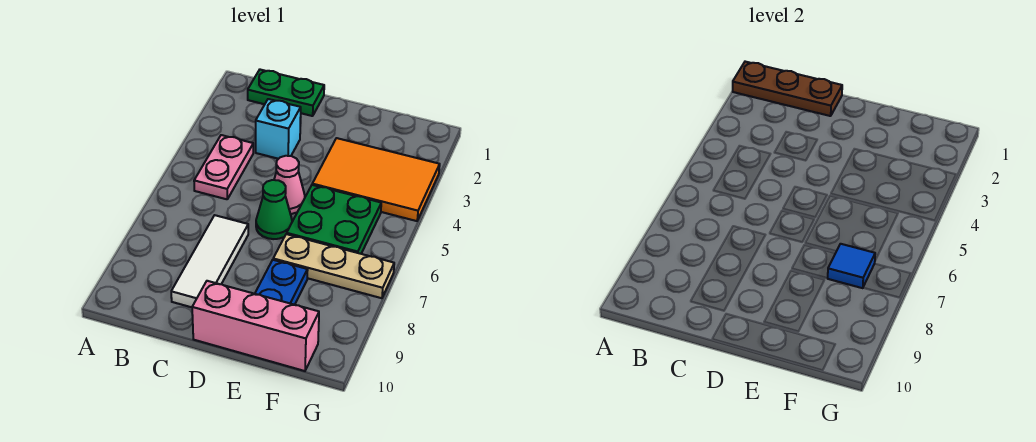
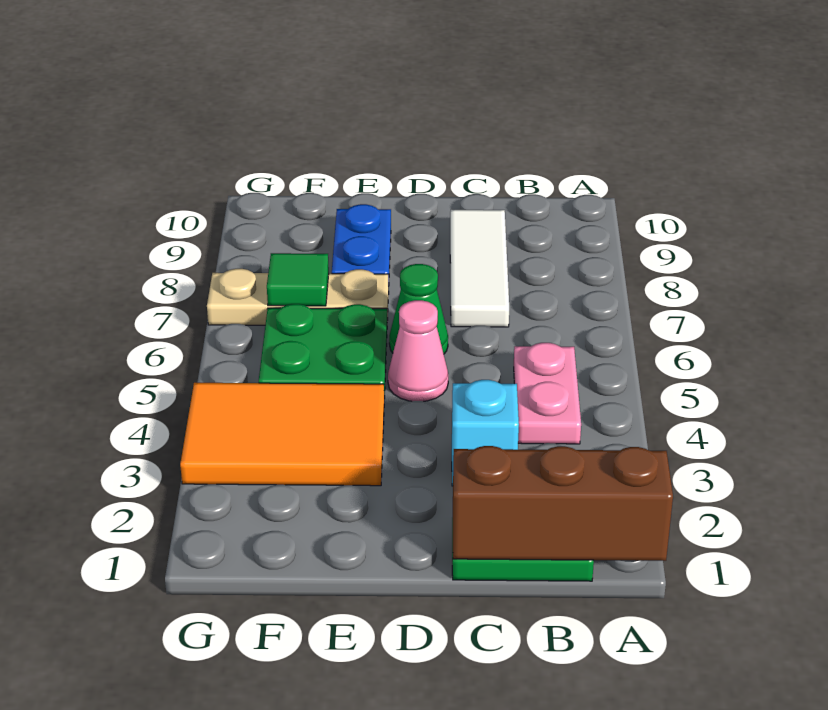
brown 1x3 plate [733,62,842,116] -> brown 1x3 brick [453,446,673,561]
pink 1x3 brick [192,281,319,371] -> none
blue 1x1 tile [828,244,875,288] -> green 1x1 tile [267,253,329,306]

